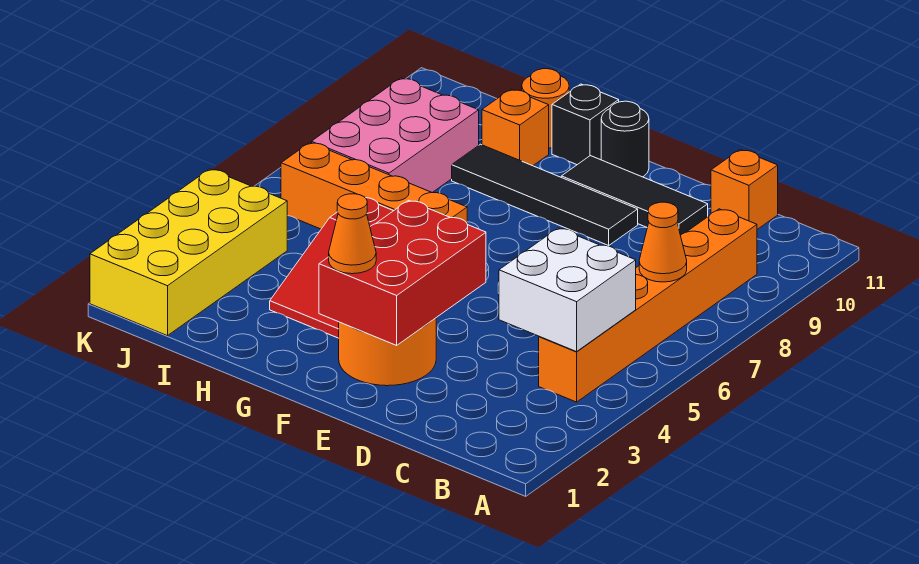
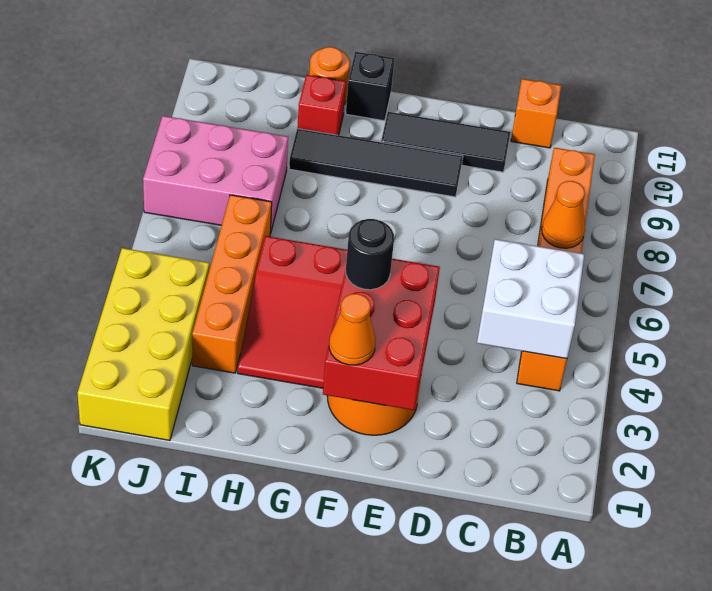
black 1x1 round brick [601,101,649,177] -> black 1x1 round brick moved to [346,219,394,290]
orange 1x4 brick [281,143,467,229] -> orange 1x4 brick turned to [192,195,272,373]
orange 1x1 brick [482,89,549,166] -> red 1x1 brick [297,75,346,135]
pink 2x3 brick [311,78,479,193] -> pink 2x3 brick turned to [143,116,288,233]

